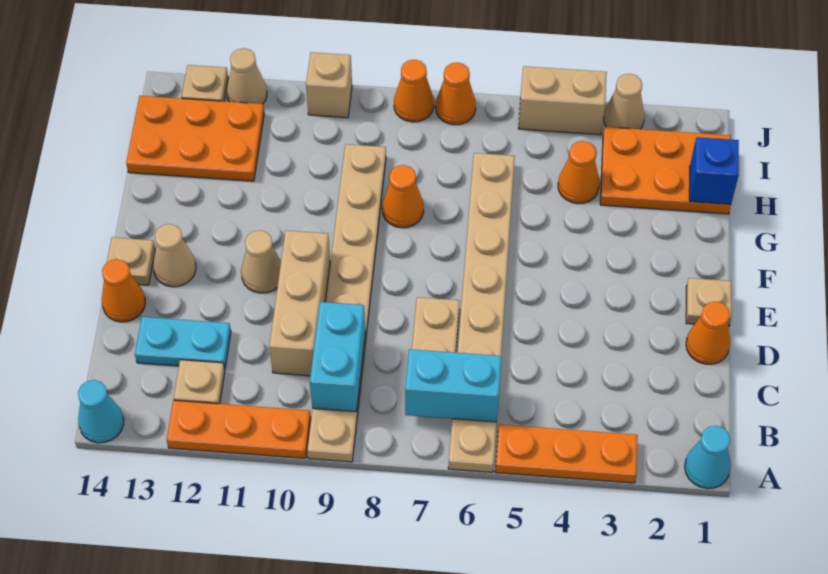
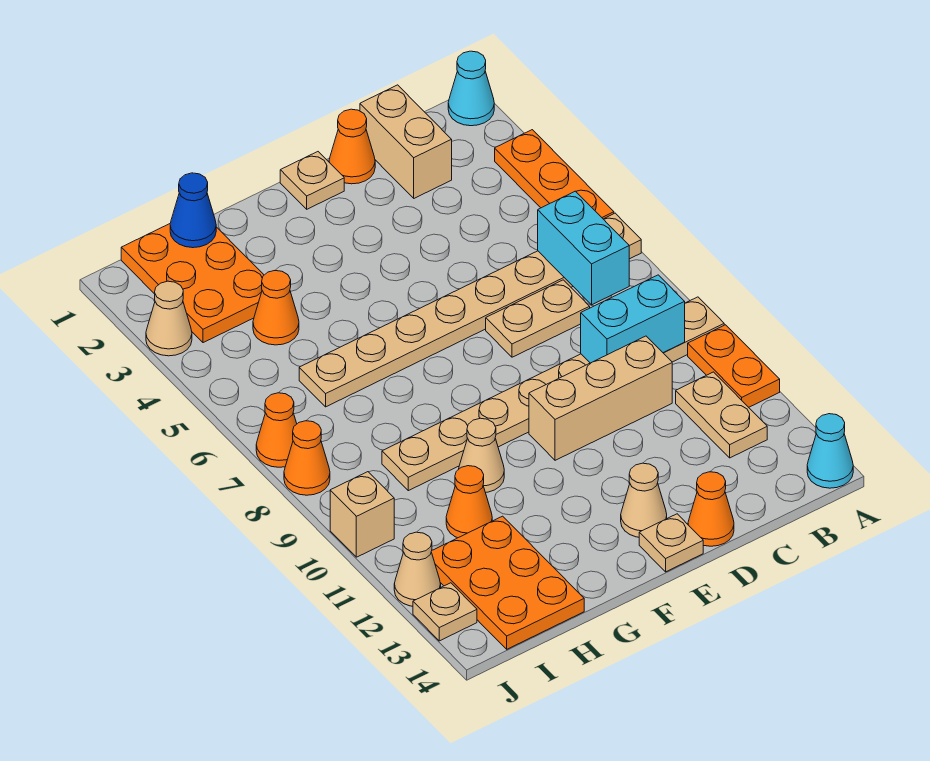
orange 1x3 plate [167,400,311,458] -> orange 1x2 plate [688,325,780,407]
tan 1x1 plate [174,360,225,404] -> tan 1x2 plate [676,372,767,458]
cyan 1x2 plate [135,317,231,369] -> none
tan 1x1 cone [241,230,281,293] -> tan 1x1 cone moved to [459,418,504,493]
orange 1x1 cone [382,165,424,228] -> orange 1x1 cone moved to [446,466,492,538]
blue 1x1 brick [689,137,739,204] -> blue 1x1 cone [170,173,216,248]
tan 1x2 brick [518,66,607,135] -> tan 1x2 brick moved to [360,85,452,198]

